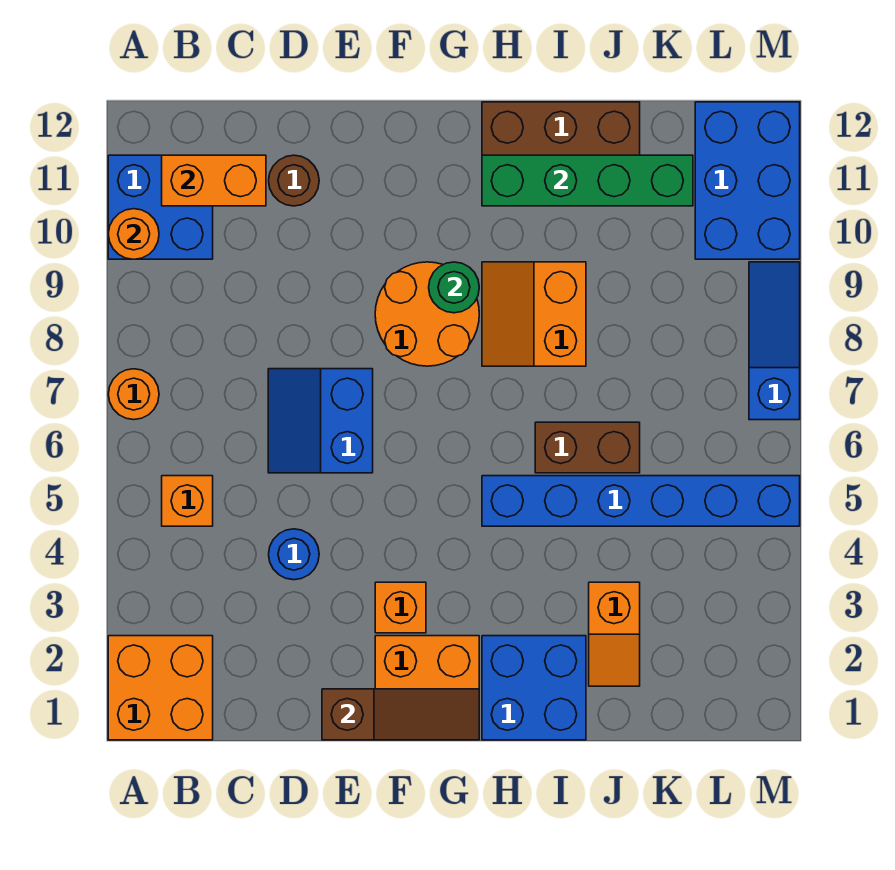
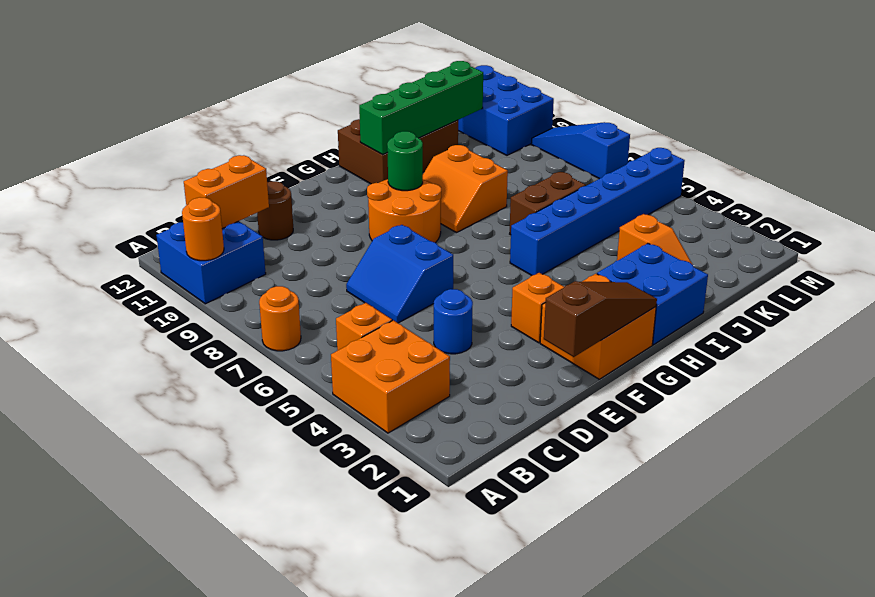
orange 2x2 brick [108,636,213,740] -> orange 2x2 brick moved to [331,320,450,433]

